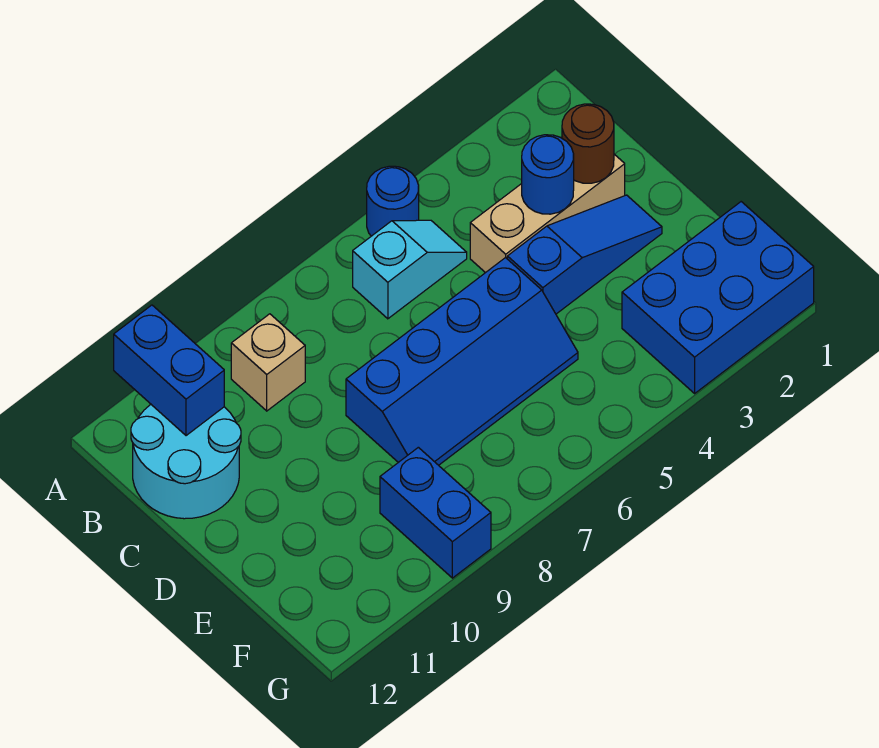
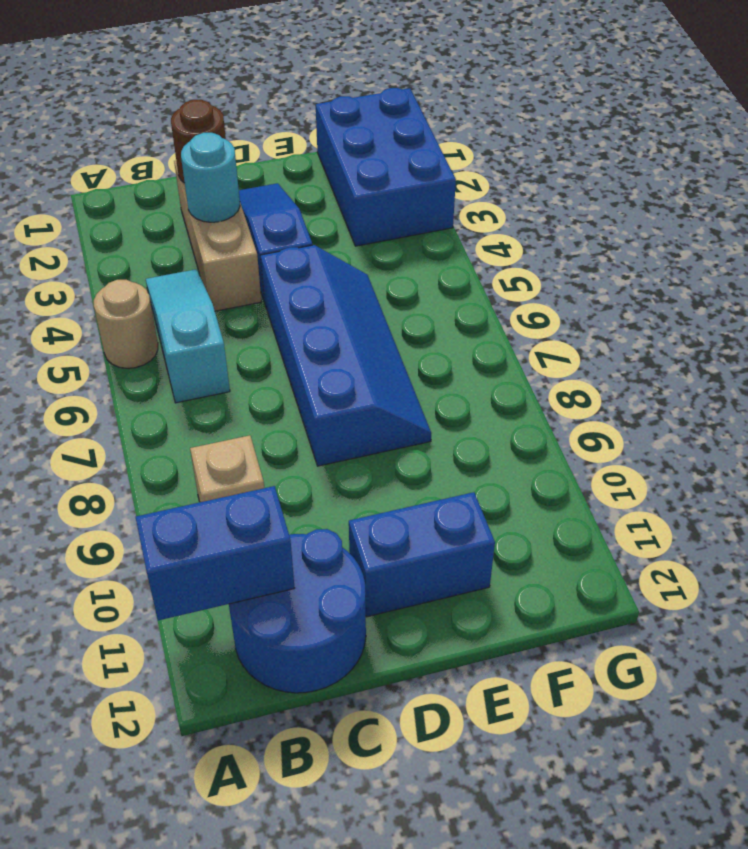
blue 1x1 round brick [367,166,419,236] -> tan 1x1 round brick [94,280,158,368]
cyan 1x2 slope [353,220,467,319] -> cyan 1x3 slope [146,269,230,403]
cyan 2x2 round brick [131,405,241,519] -> blue 2x2 round brick [229,529,366,693]
blue 1x1 round brick [522,135,574,214] -> cyan 1x1 round brick [181,133,240,222]
blue 1x2 brick [380,447,491,578] -> blue 1x2 brick moved to [349,492,495,617]

